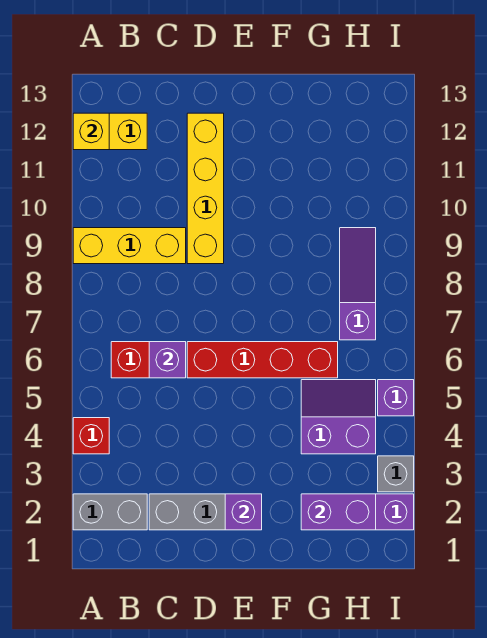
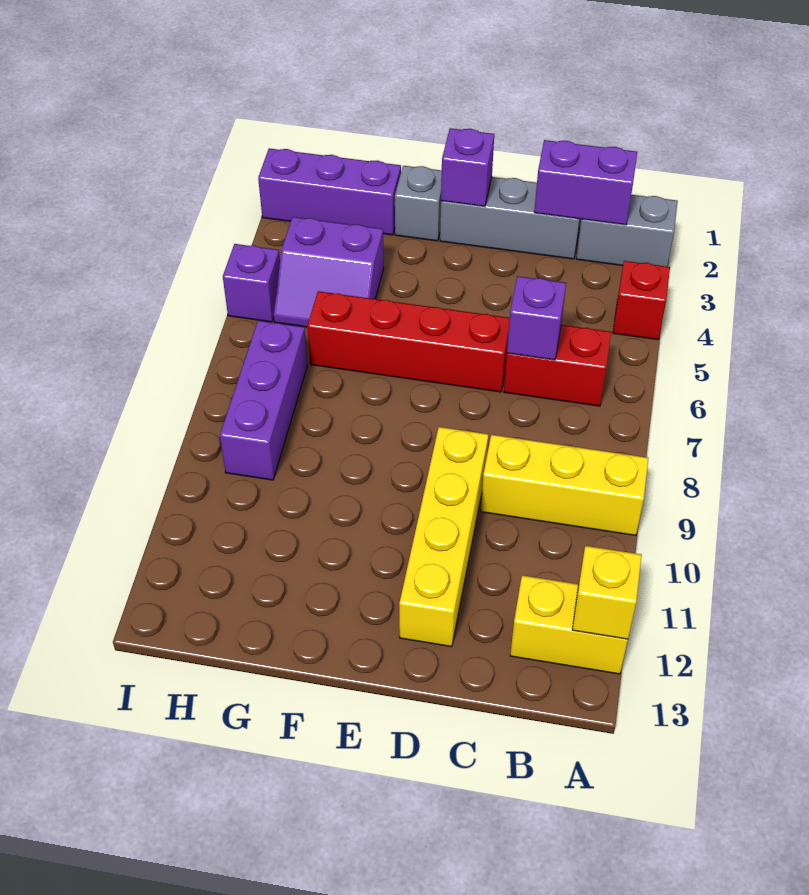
purple 1x2 brick [301,494,376,530] -> purple 1x2 brick moved to [534,140,637,225]
purple 1x3 slope [340,228,376,340] -> purple 1x3 brick [220,320,307,480]
grey 1x1 brick [378,456,414,492] -> grey 1x1 brick moved to [395,166,442,241]

